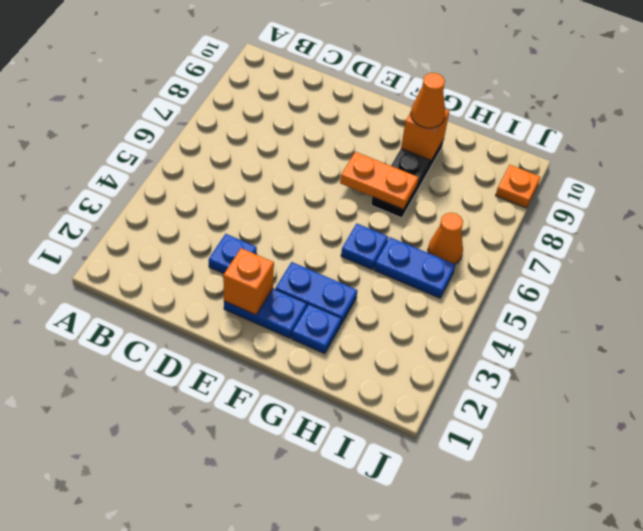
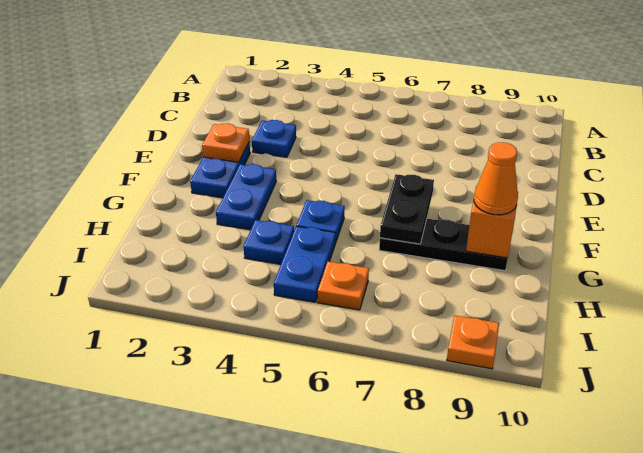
orange 1x1 brick [223,248,274,315] -> orange 1x1 plate [202,123,249,162]
orange 1x2 plate [340,152,418,209] -> black 1x2 plate [380,174,434,244]
blue 1x1 plate [292,304,341,354] -> blue 1x1 plate moved to [244,220,294,264]
orange 1x1 cone [428,213,463,264] -> orange 1x1 plate [318,262,369,310]

